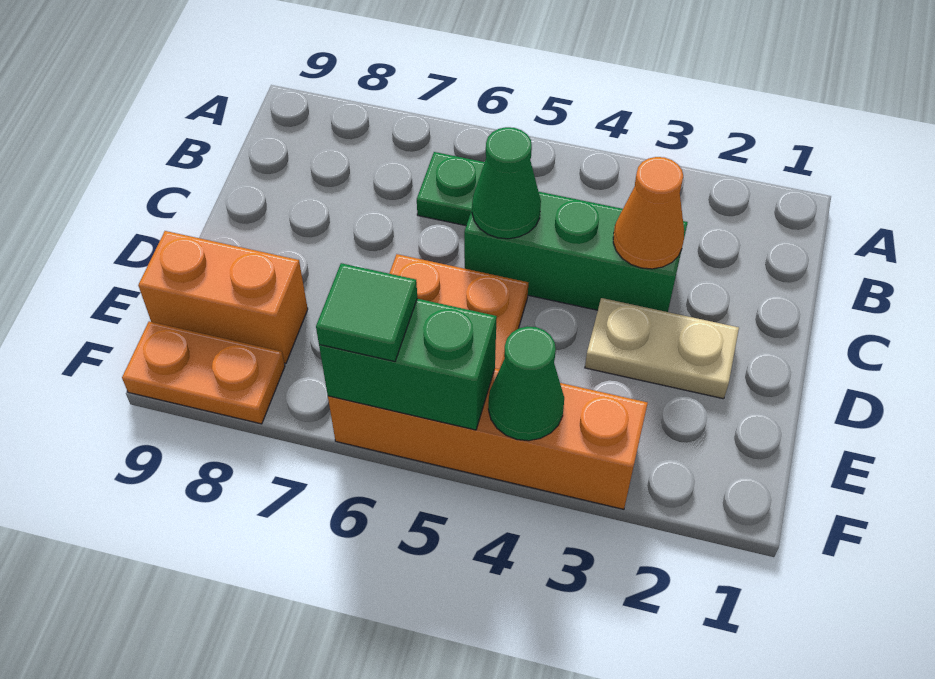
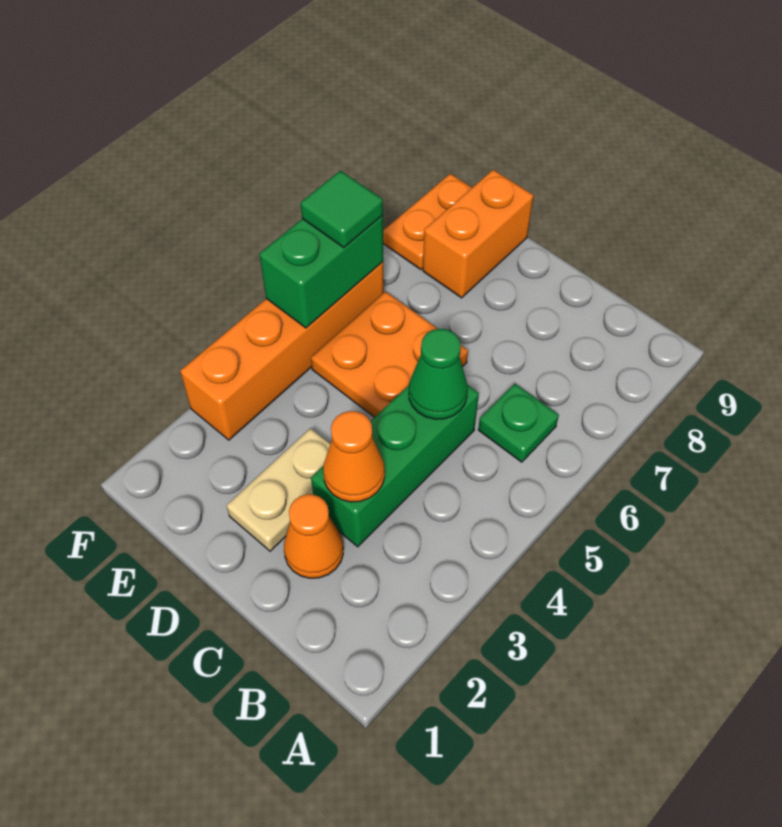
none -> orange 1x1 cone [284,494,343,578]
green 1x1 cone [488,326,564,441] -> none

